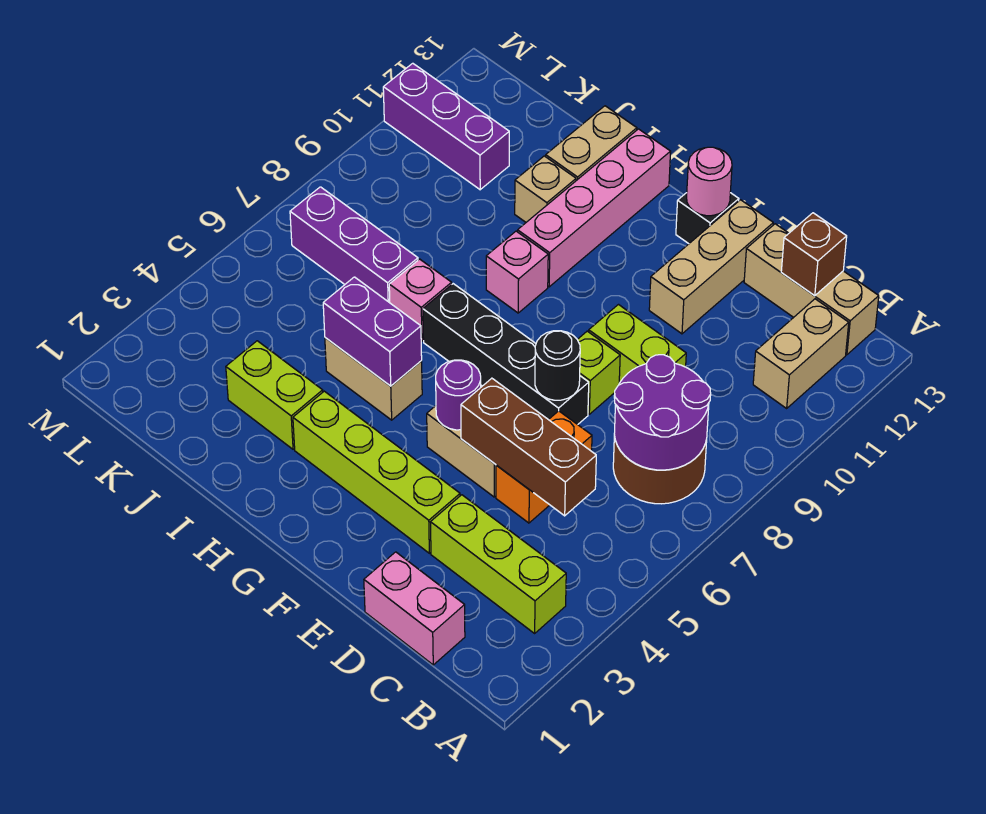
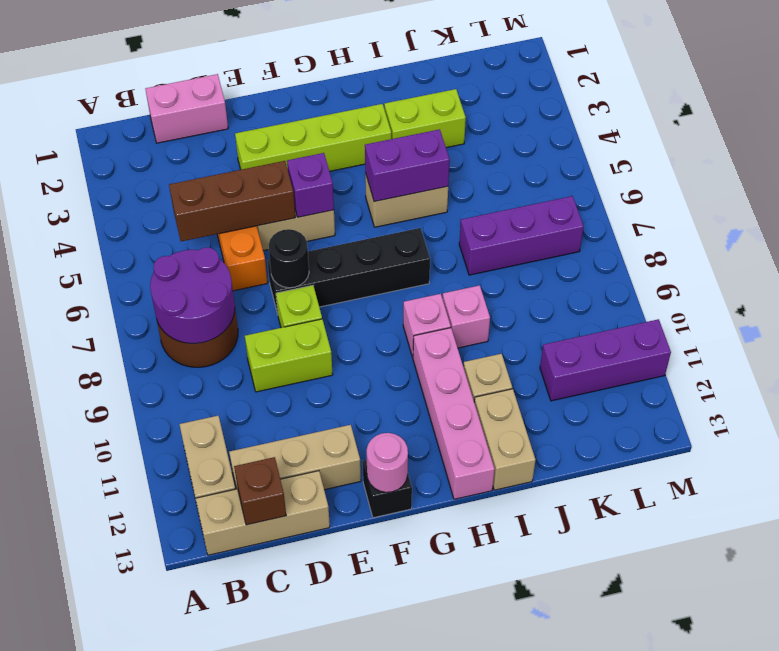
lime 1x3 brick [431,495,566,633] -> none
tan 1x3 brick [649,200,773,334] -> tan 1x3 brick turned to [229,425,361,490]
purple 1x1 round brick [436,360,481,430] -> purple 1x1 brick [287,153,334,217]
pink 1x1 brick [389,259,452,341] -> pink 1x1 brick moved to [442,285,490,348]

